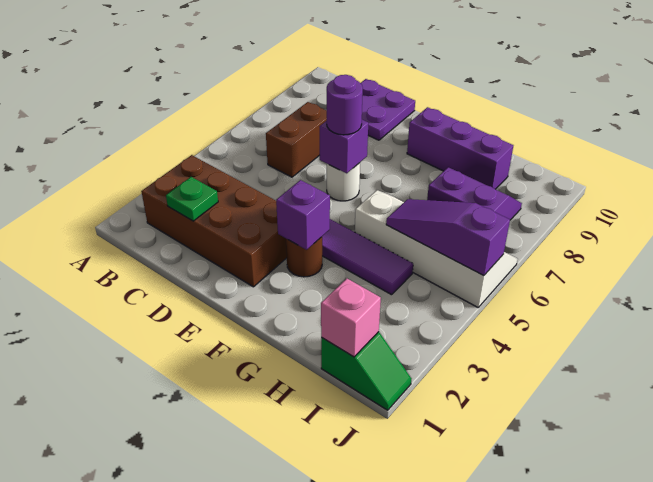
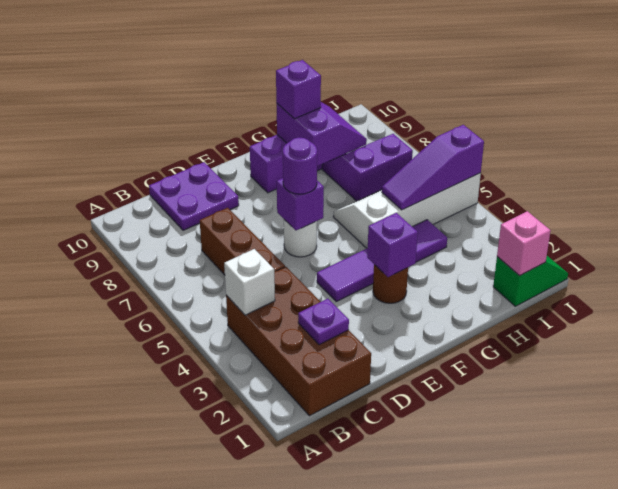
brown 2x4 brick [141,155,287,287] -> brown 2x4 brick turned to [226,267,371,416]
none -> white 1x1 brick [224,249,275,315]
green 1x1 plate [166,177,218,221] -> purple 1x1 plate [298,299,349,345]
brown 1x2 brick [266,102,327,177] -> brown 1x3 brick [200,208,285,275]
none -> purple 2x2 slope [277,102,367,166]
none -> purple 1x1 brick [276,60,321,119]

